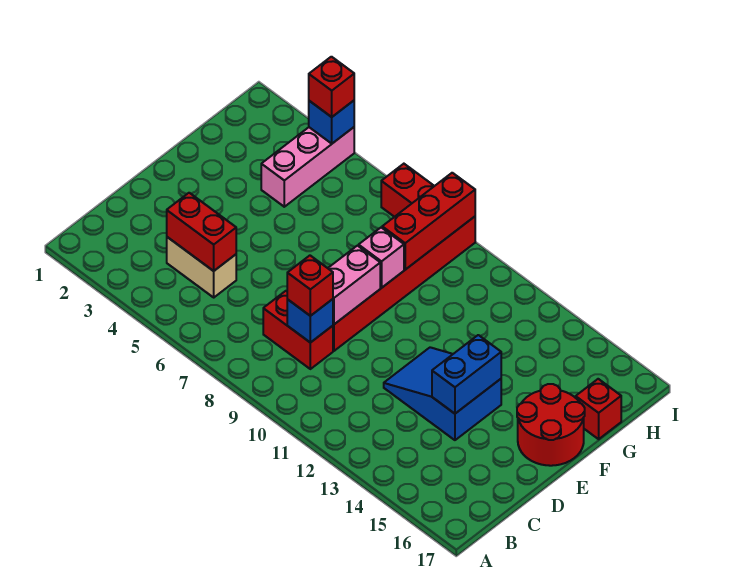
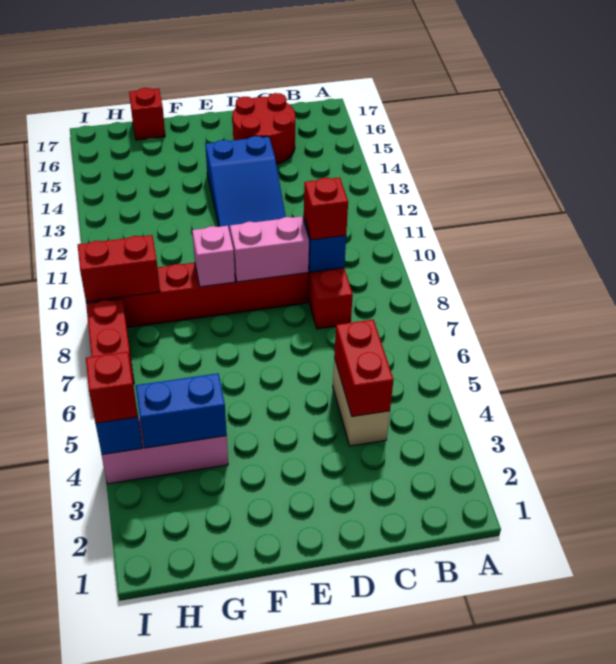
blue 1x2 brick [432,335,501,414] -> blue 1x2 brick moved to [136,373,227,448]
red 2x2 round brick [517,384,585,466] -> red 2x2 round brick moved to [232,93,295,164]
red 1x3 brick [382,173,475,270] -> red 1x2 brick [78,235,160,302]

